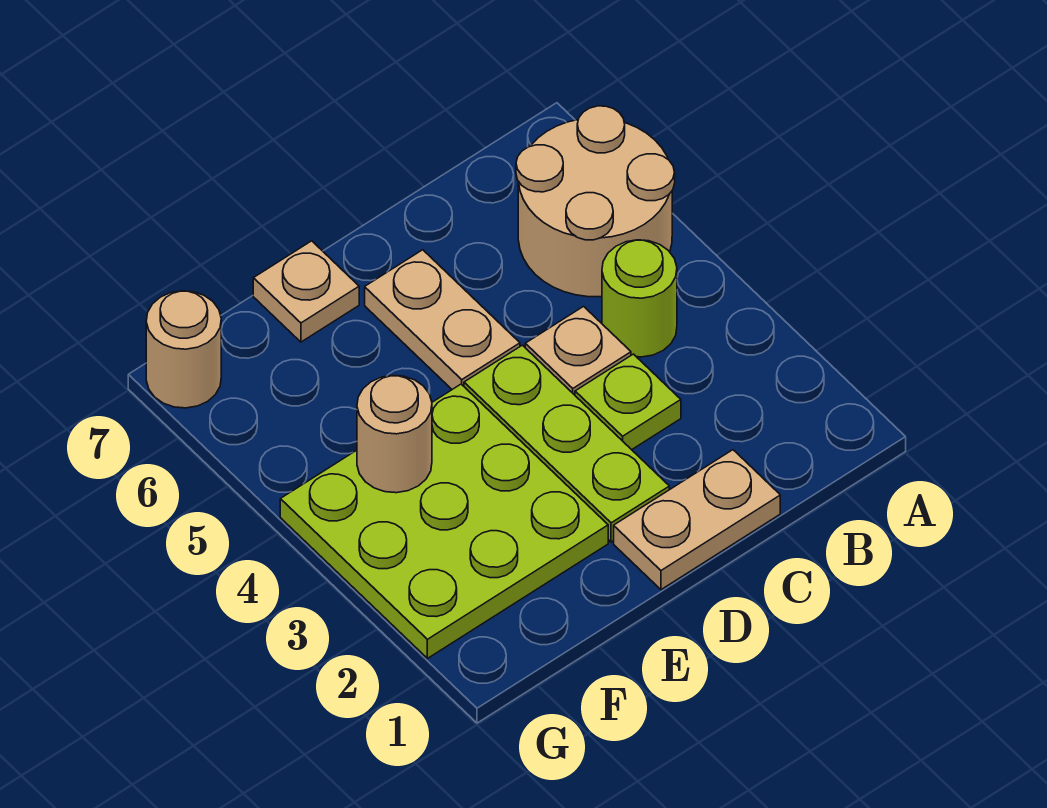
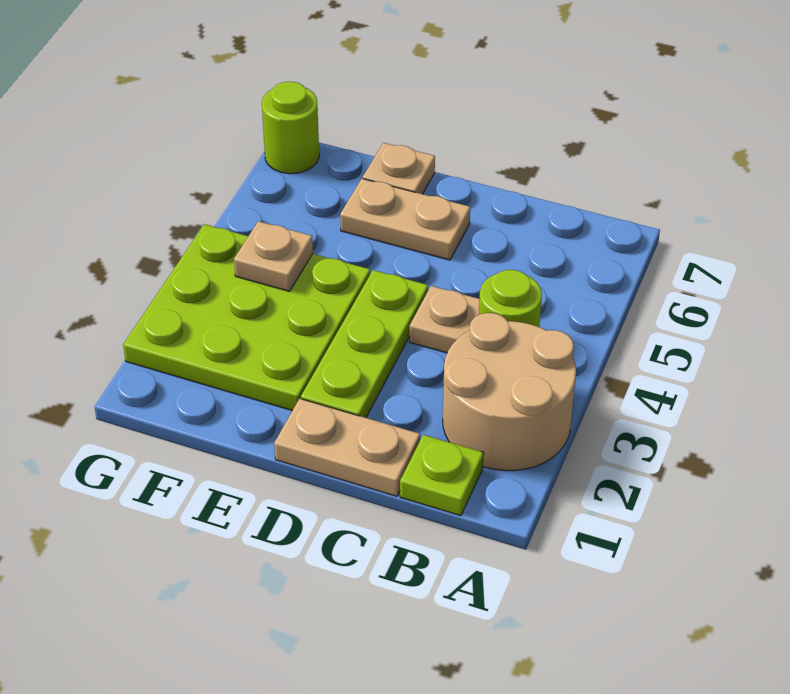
tan 2x2 round brick [516,106,675,297] -> tan 2x2 round brick moved to [443,313,576,471]
lime 1x1 plate [575,354,681,450] -> lime 1x1 plate moved to [400,435,484,516]
tan 1x2 plate [365,250,520,389] -> tan 1x2 plate turned to [340,179,470,260]
tan 1x1 round brick [357,375,432,493] -> tan 1x1 plate [234,221,313,291]
tan 1x1 round brick [146,291,221,408] -> lime 1x1 round brick [262,82,319,174]

